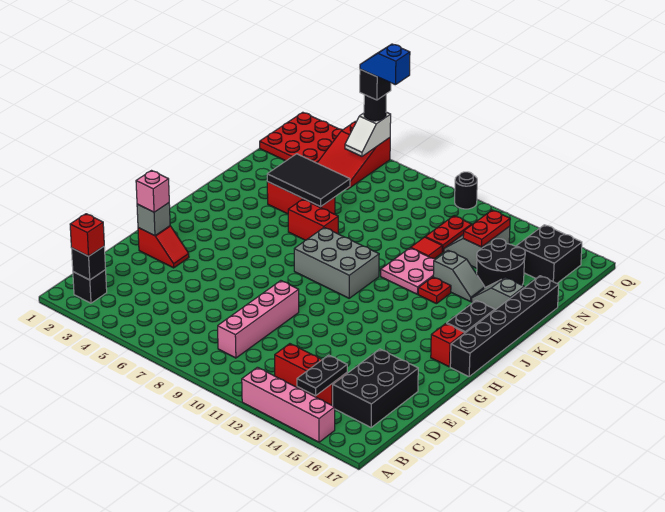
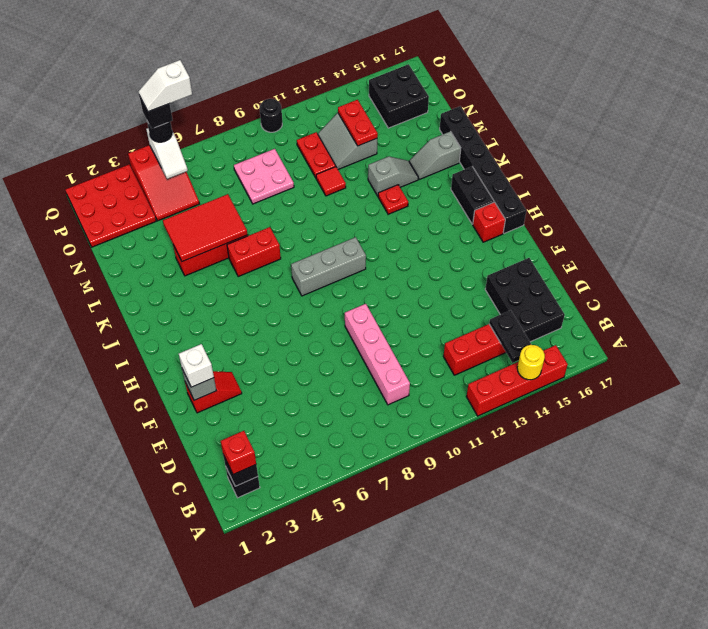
pink 1x4 brick [242,367,335,442] -> red 1x4 brick [466,345,568,416]
none -> yellow 1x1 round brick [517,345,545,380]
pink 1x1 brick [136,171,169,212] -> white 1x1 brick [179,344,214,387]
grey 2x3 brick [294,228,379,298] -> grey 1x3 brick [291,237,366,296]
pink 2x2 plate [381,248,435,294] -> pink 2x2 plate moved to [234,149,294,204]
black 2x3 tile [267,154,350,207] -> red 2x3 tile [163,194,248,262]
black 2x2 round brick [477,239,525,287] -> none
blue 1x2 slope [360,44,410,85] -> white 1x2 slope [139,60,192,112]

